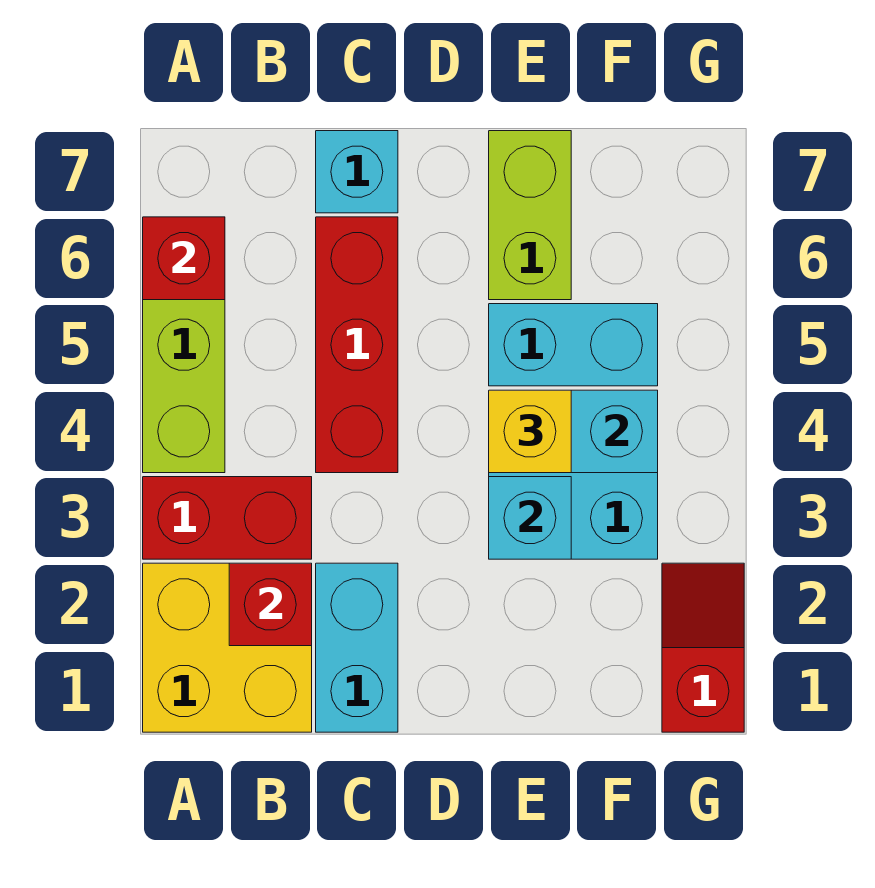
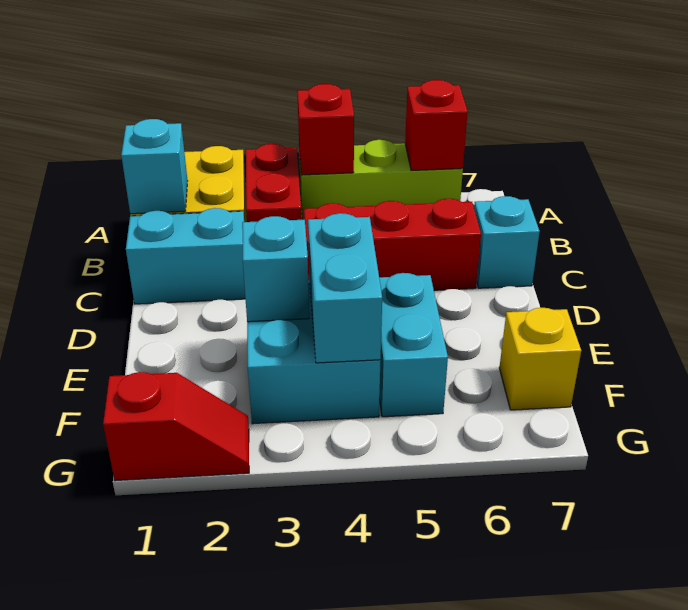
none -> cyan 1x1 brick [121,119,187,214]
red 1x1 brick [229,563,312,646] -> red 1x1 brick moved to [297,84,354,175]
yellow 1x1 brick [489,390,571,473] -> yellow 1x1 brick moved to [499,308,581,410]
lime 1x2 brick [489,131,571,300] -> none

